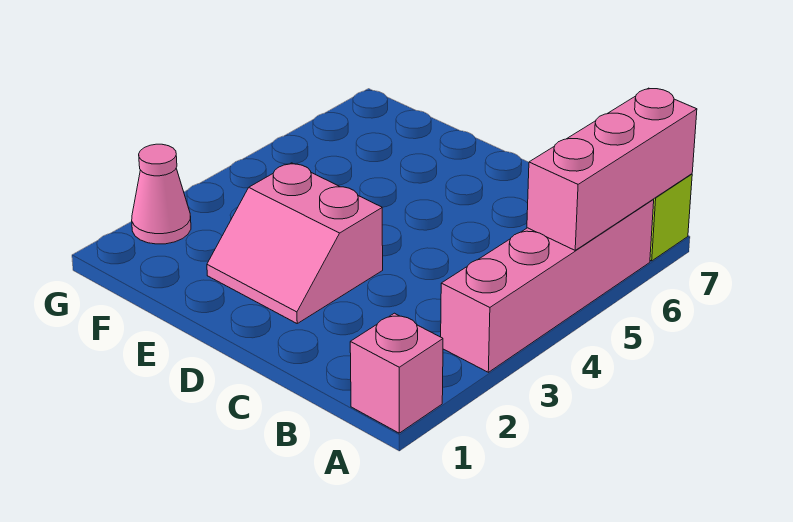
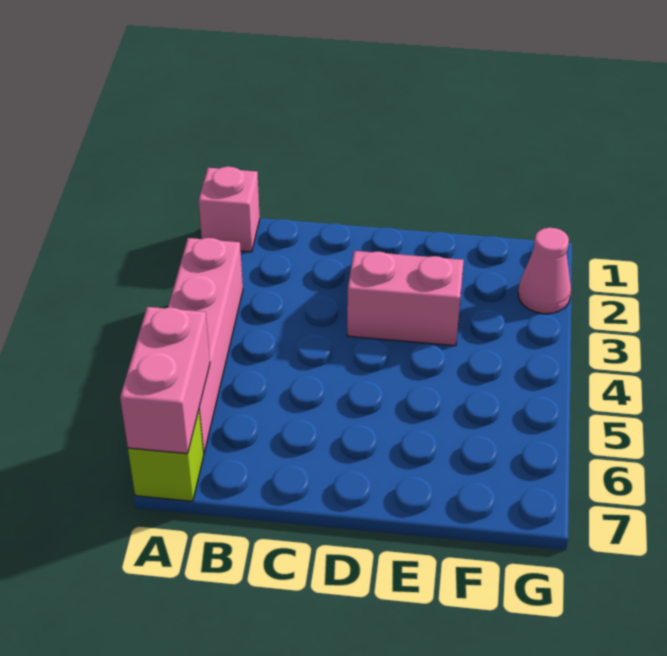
pink 1x3 brick [527,88,697,250] -> pink 1x2 brick [120,307,210,454]

